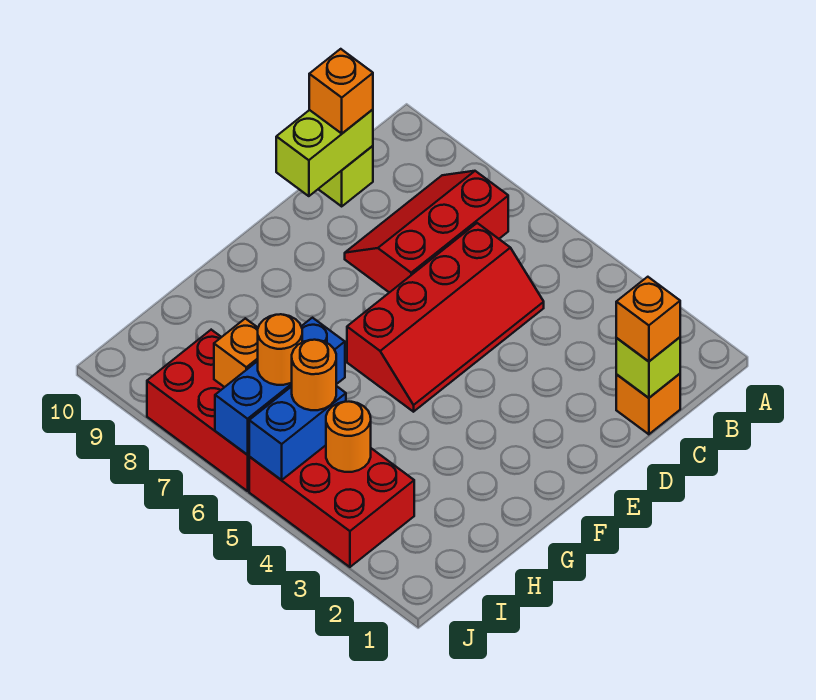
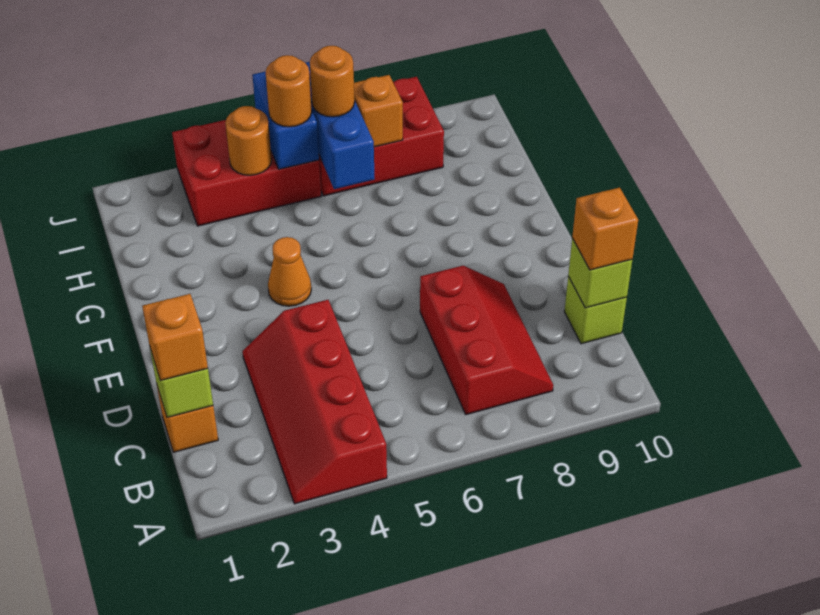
red 2x4 slope [347,223,544,412] -> red 2x4 slope moved to [242,300,387,504]
lime 1x2 brick [276,109,373,196] -> lime 1x1 brick [568,238,632,308]
none -> orange 1x1 cone [268,237,311,306]

